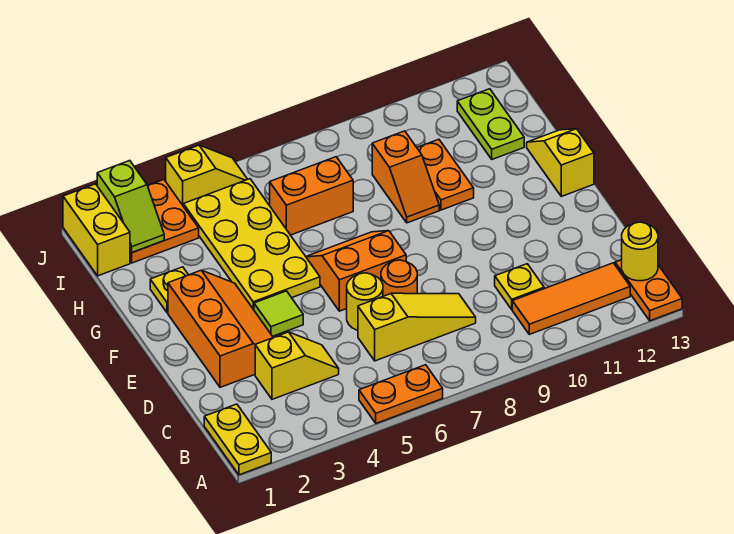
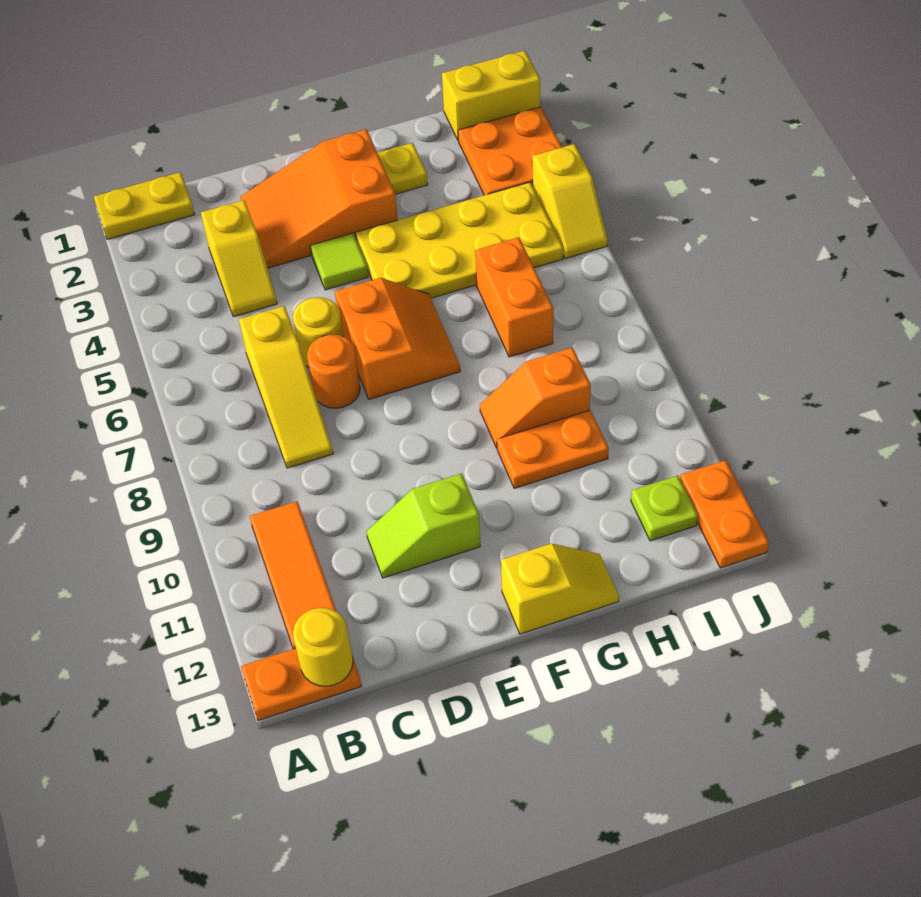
orange 1x2 plate [359,365,443,423] -> orange 1x2 plate moved to [680,460,769,568]
yellow 1x1 plate [495,264,544,309] -> none
orange 2x3 slope [168,270,273,387] -> orange 2x3 slope turned to [241,129,398,268]
lime 1x2 plate [457,89,524,159] -> lime 1x1 plate [631,476,698,541]
lime 1x2 slope [97,161,164,252] -> lime 1x2 slope moved to [366,473,480,578]

